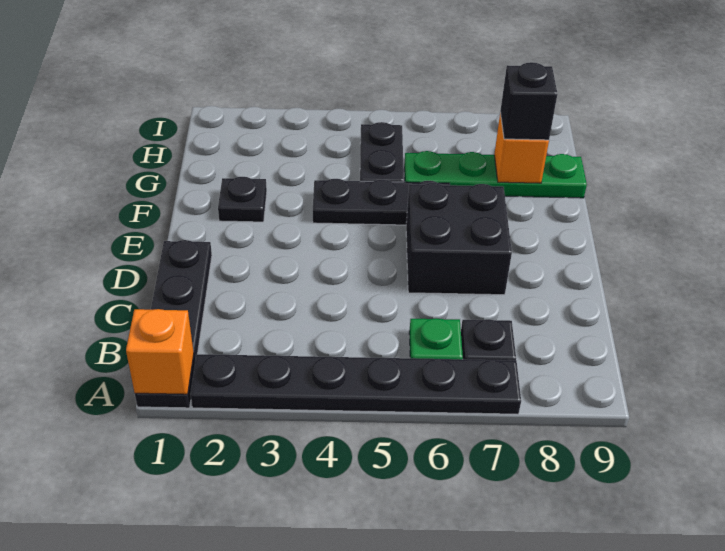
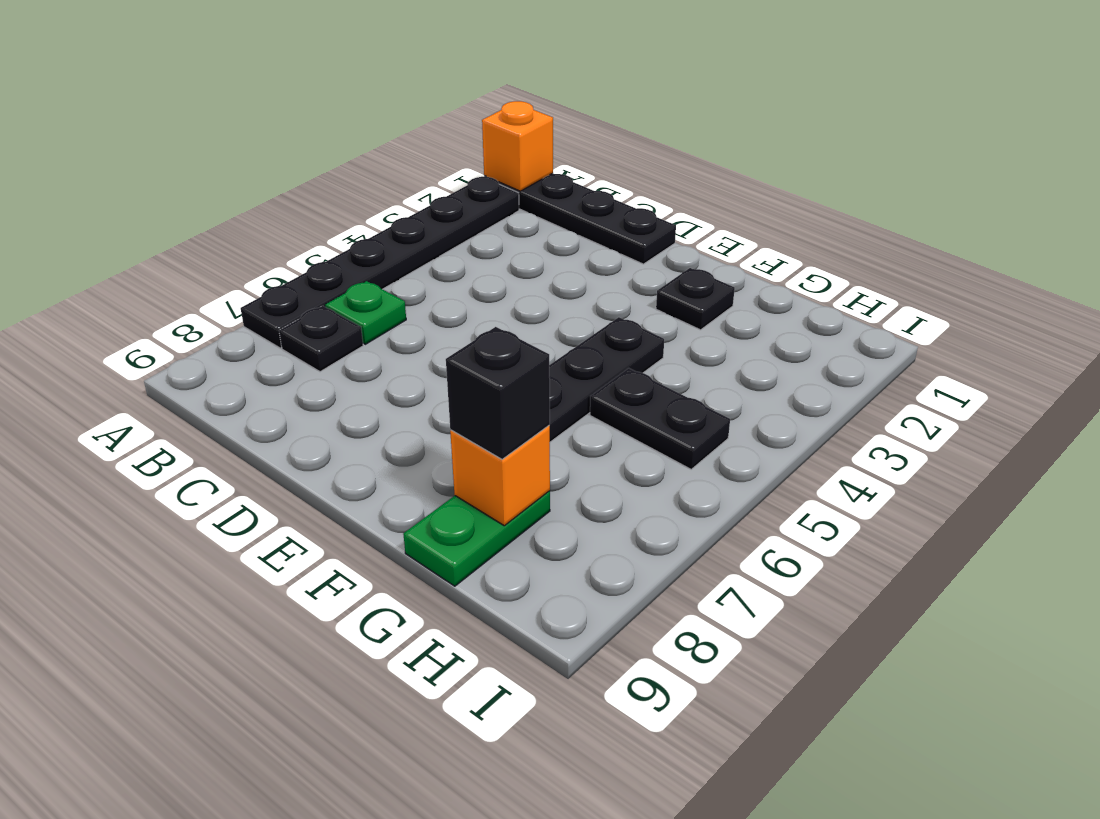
black 2x2 brick [406,183,512,295] -> none
green 1x4 plate [404,151,587,198] -> green 1x2 plate [403,491,550,586]

